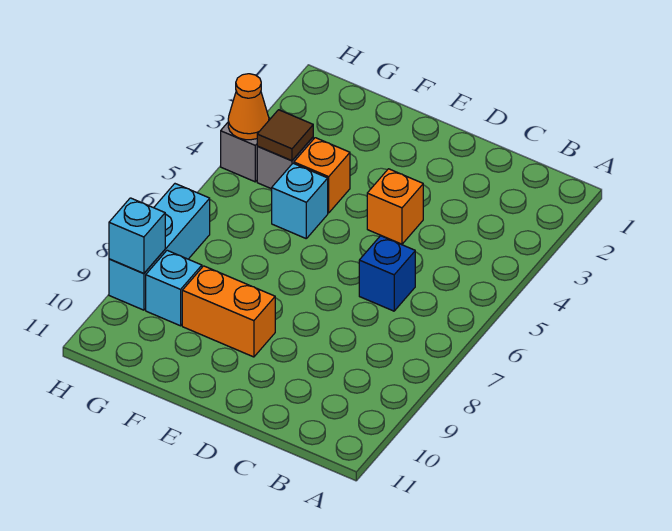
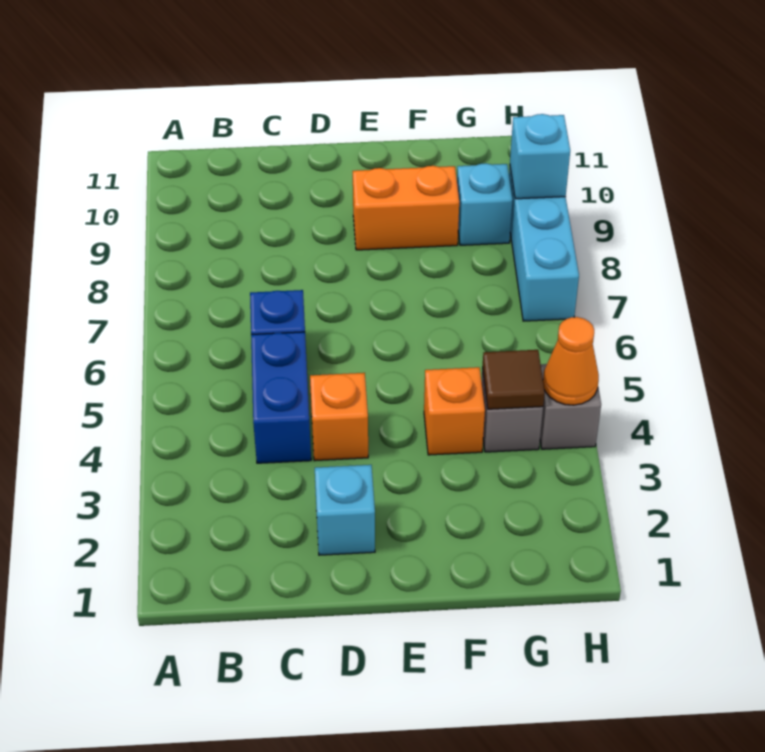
none -> blue 1x2 brick [251,332,311,463]
cyan 1x1 brick [272,163,328,238] -> cyan 1x1 brick moved to [315,465,375,555]

